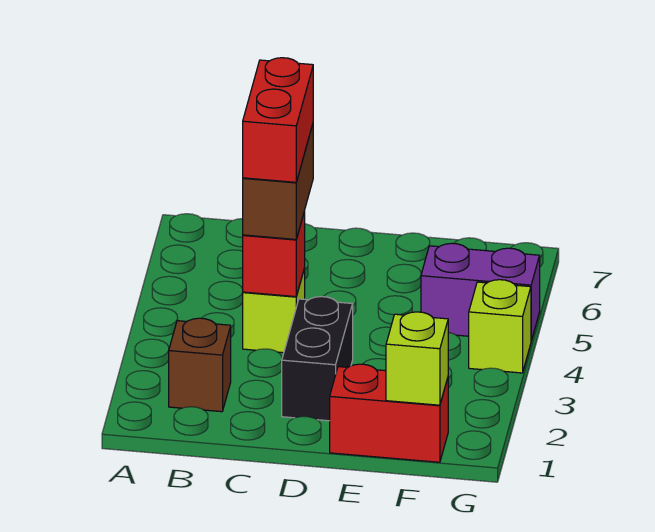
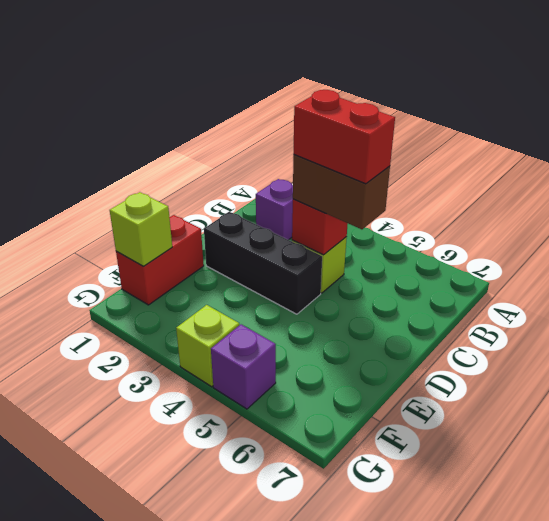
brown 1x1 brick [169,318,231,412] -> purple 1x1 brick [256,179,293,240]
black 1x2 brick [282,297,353,421] -> black 1x3 brick [204,212,322,314]
purple 1x2 brick [421,243,540,341] -> purple 1x1 brick [211,324,276,409]

